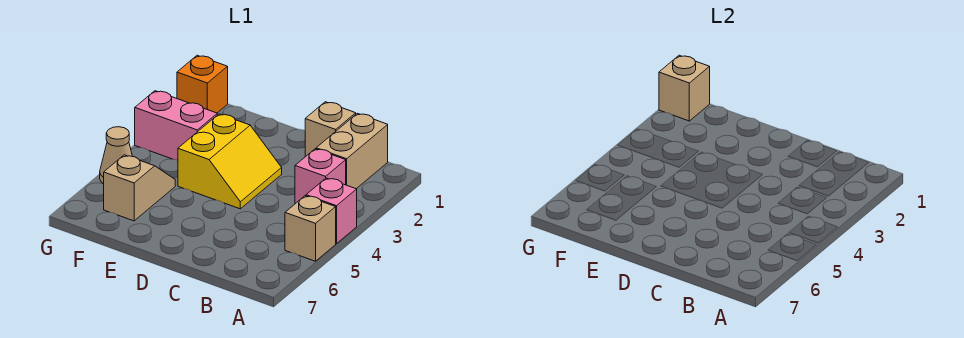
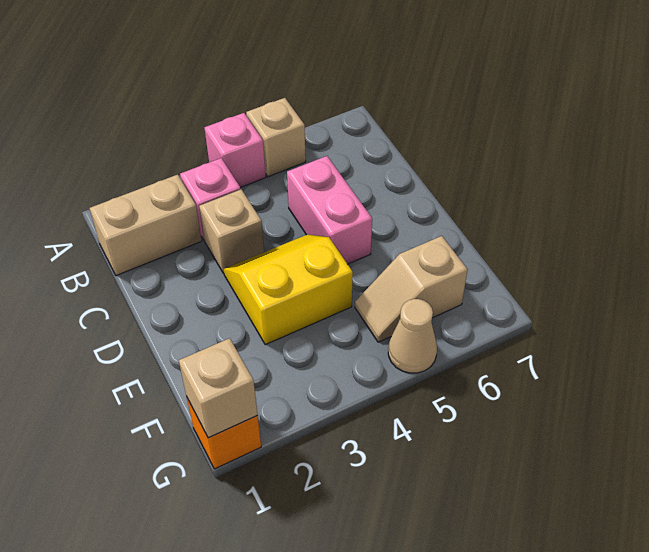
tan 1x1 brick [305,102,356,157] -> tan 1x1 brick moved to [199,189,264,273]
pink 1x2 brick [135,91,217,160] -> pink 1x2 brick moved to [287,156,372,264]

